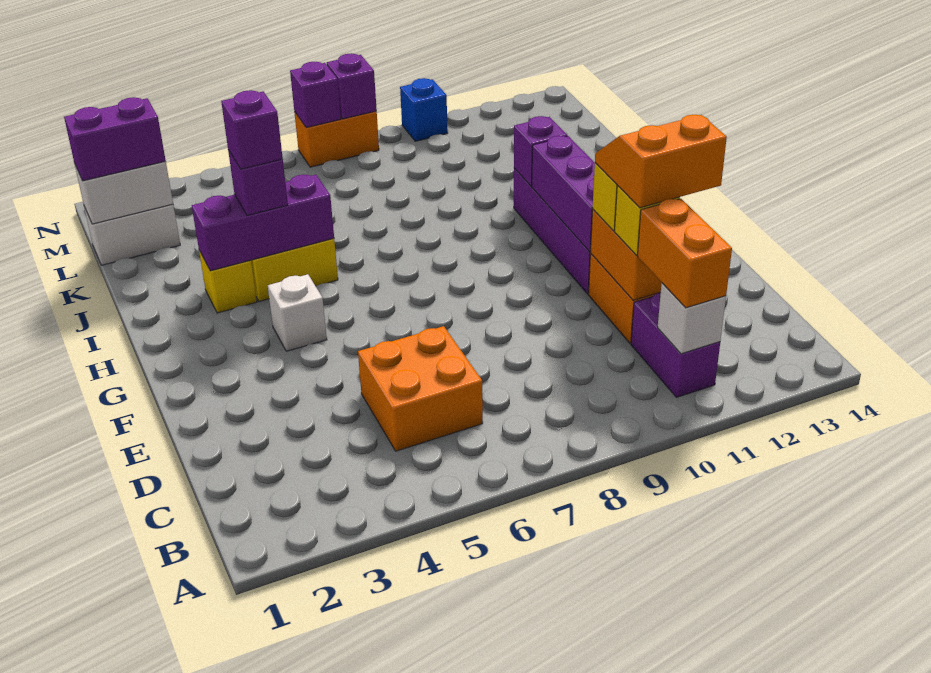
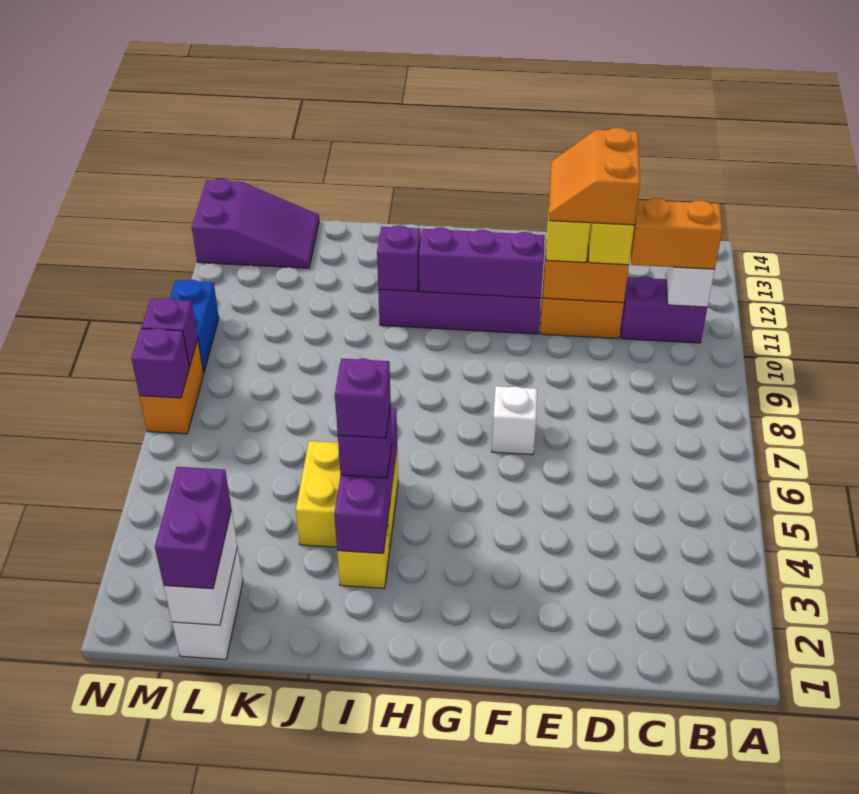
orange 2x2 brick [358,326,483,451] -> none
white 1x1 brick [268,274,327,351] -> white 1x1 brick moved to [492,386,537,455]
none -> purple 2x3 slope [192,179,319,268]
blue 1x1 brick [400,78,448,141] -> blue 1x2 brick [170,279,219,373]

